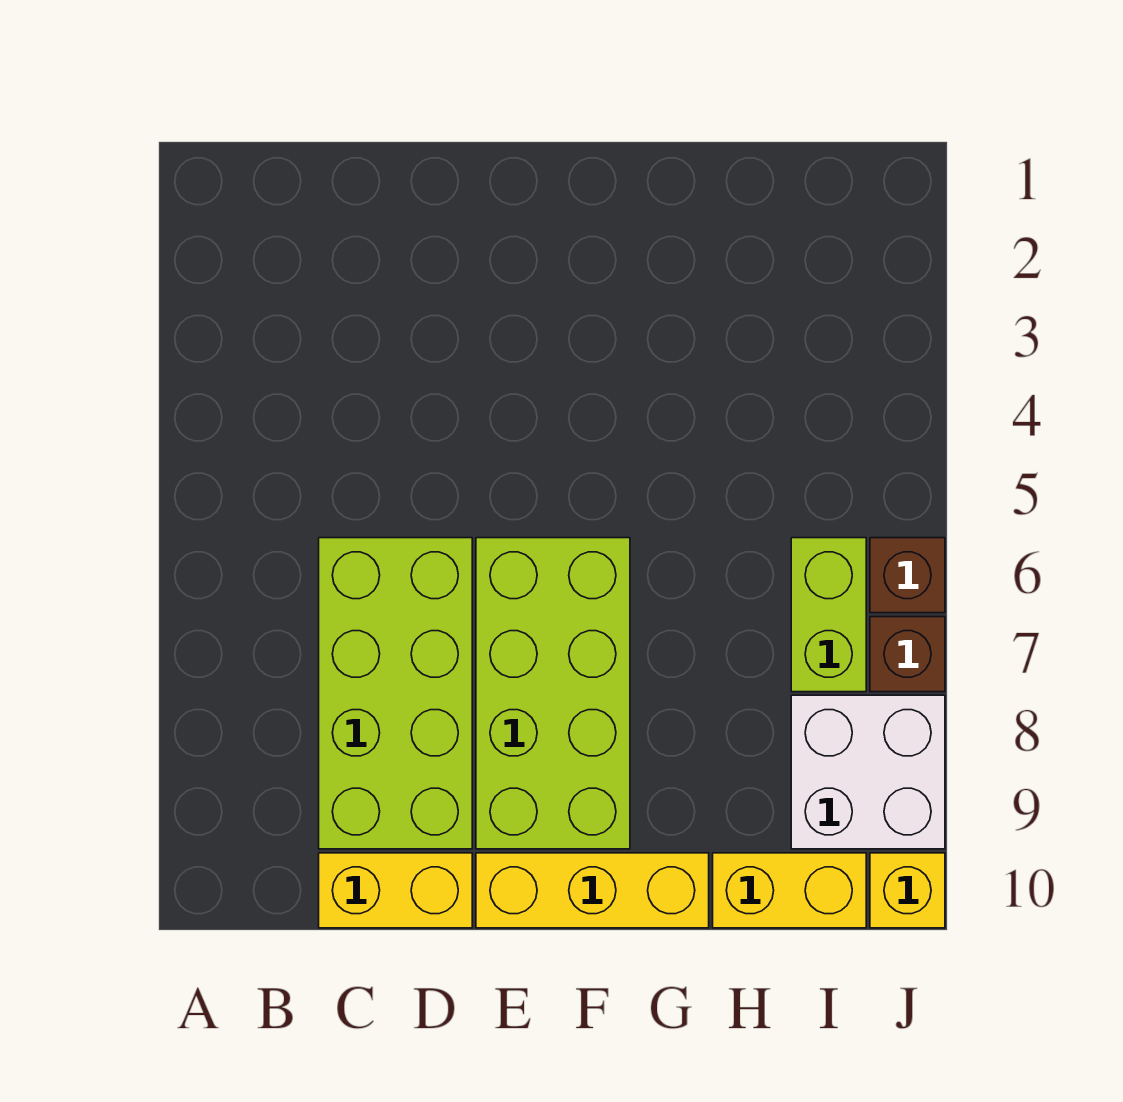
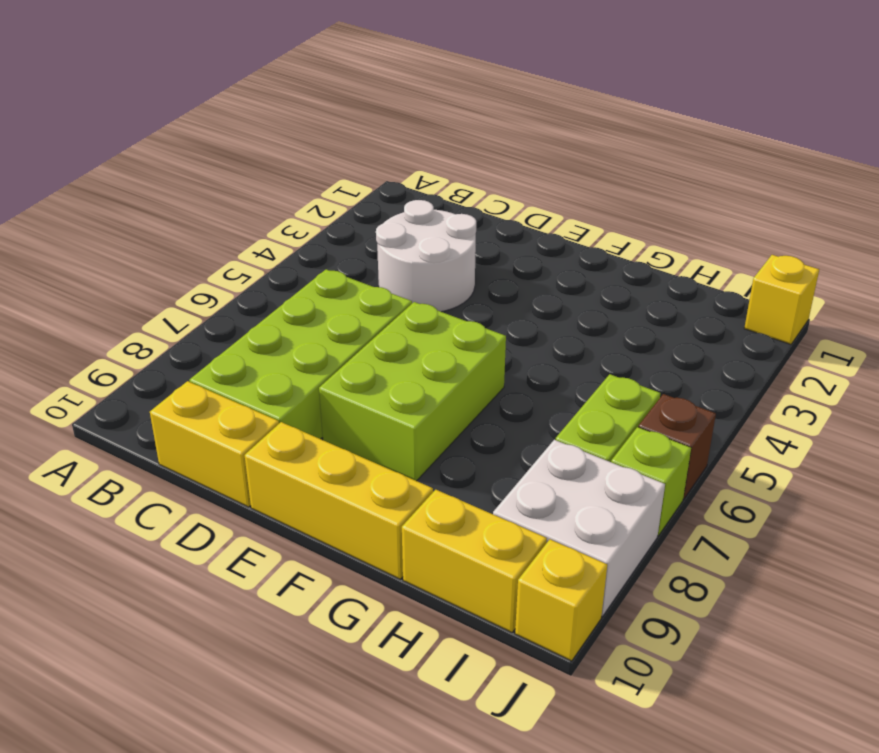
none -> white 2x2 round brick [376,200,476,312]
lime 2x4 brick [476,538,630,849] -> lime 2x3 brick [319,302,506,481]
none -> yellow 1x1 brick [744,255,819,344]
brown 1x1 brick [870,617,945,692] -> lime 1x1 brick [611,427,691,536]

